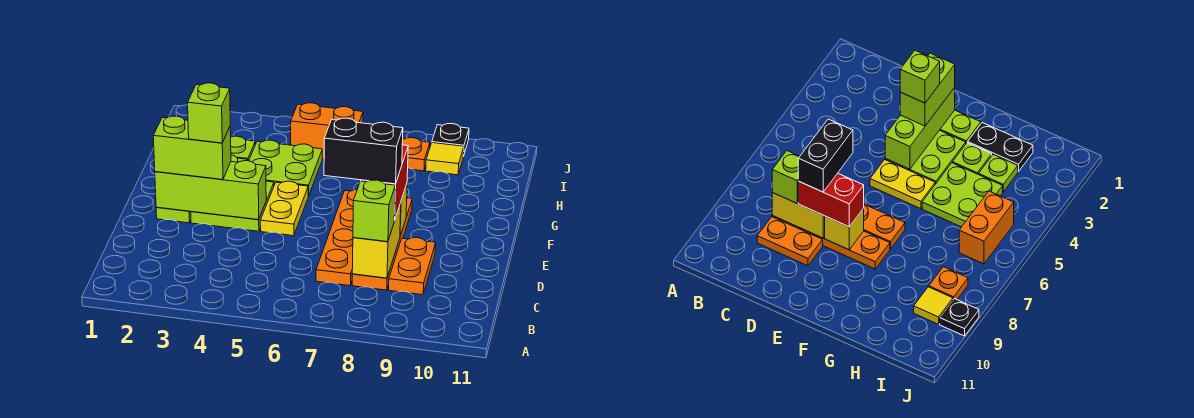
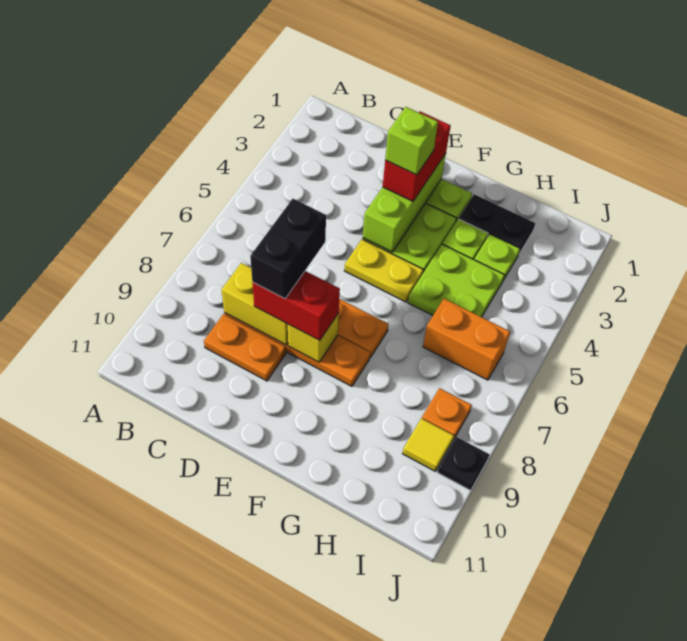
lime 1x1 brick [353,180,395,242] -> none
lime 1x2 brick [153,116,231,180] -> red 1x2 brick [383,111,451,201]
orange 1x2 brick [291,103,363,159] -> orange 1x2 brick turned to [423,299,510,380]

